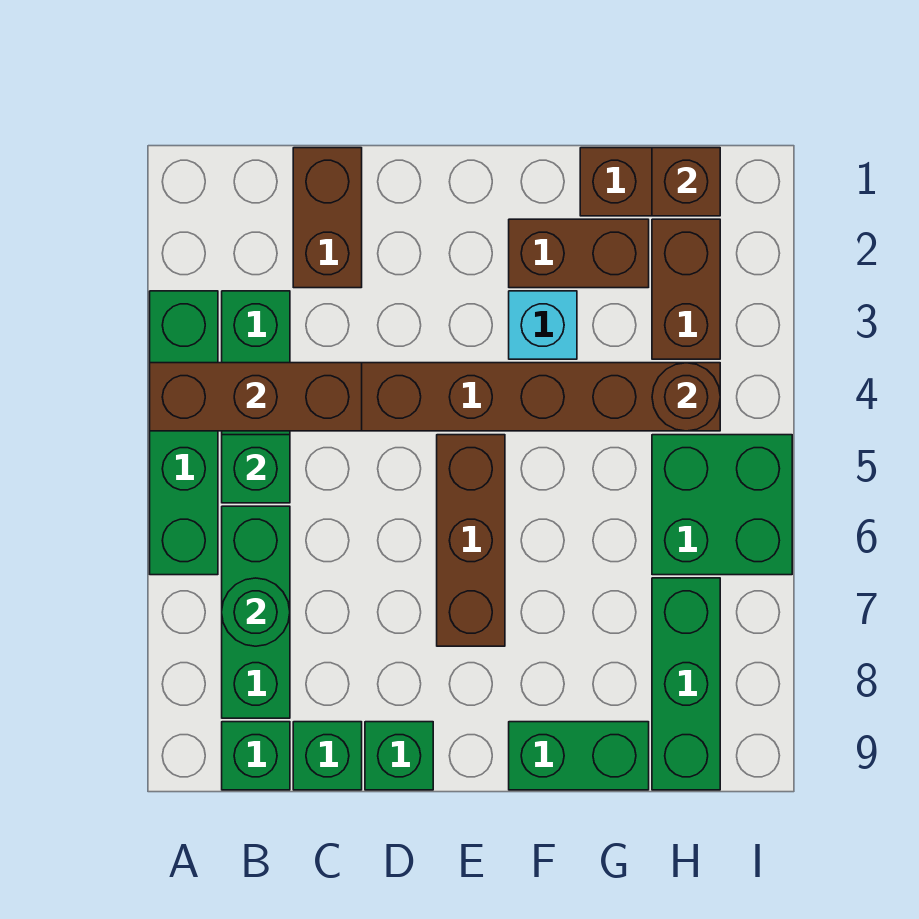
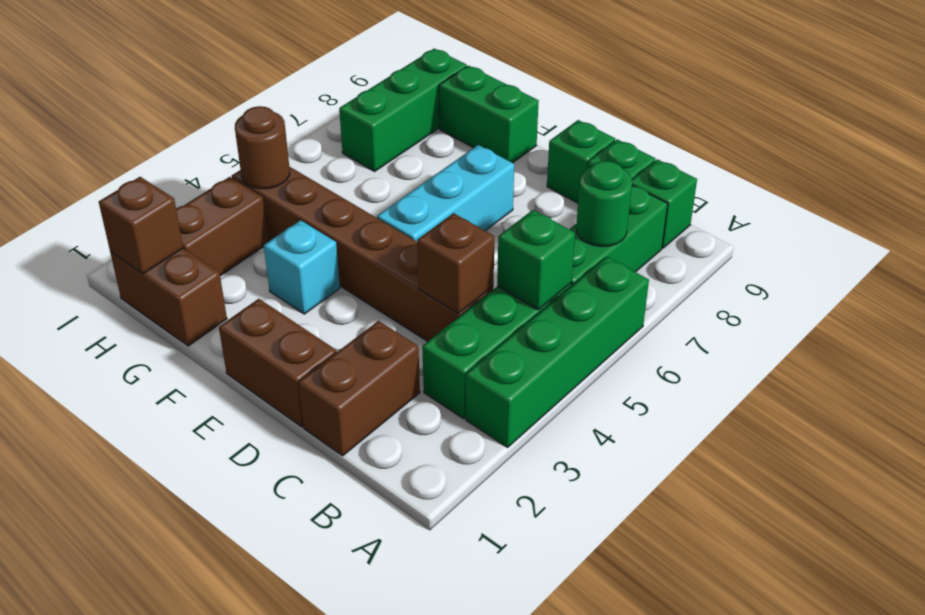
brown 1x3 brick [150,363,362,431] -> brown 1x1 brick [417,213,495,314]
brown 1x3 brick [437,435,505,646] -> cyan 1x3 brick [377,145,514,241]
brown 1x2 brick [509,219,649,288] -> brown 1x2 brick moved to [219,299,336,427]
green 2x2 brick [652,435,792,575] -> none

